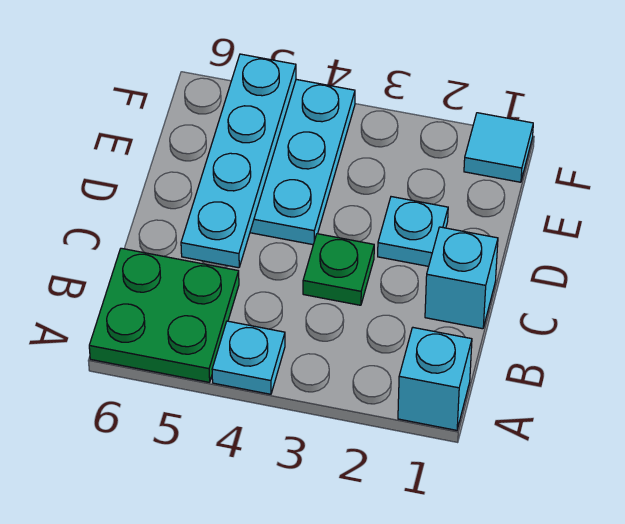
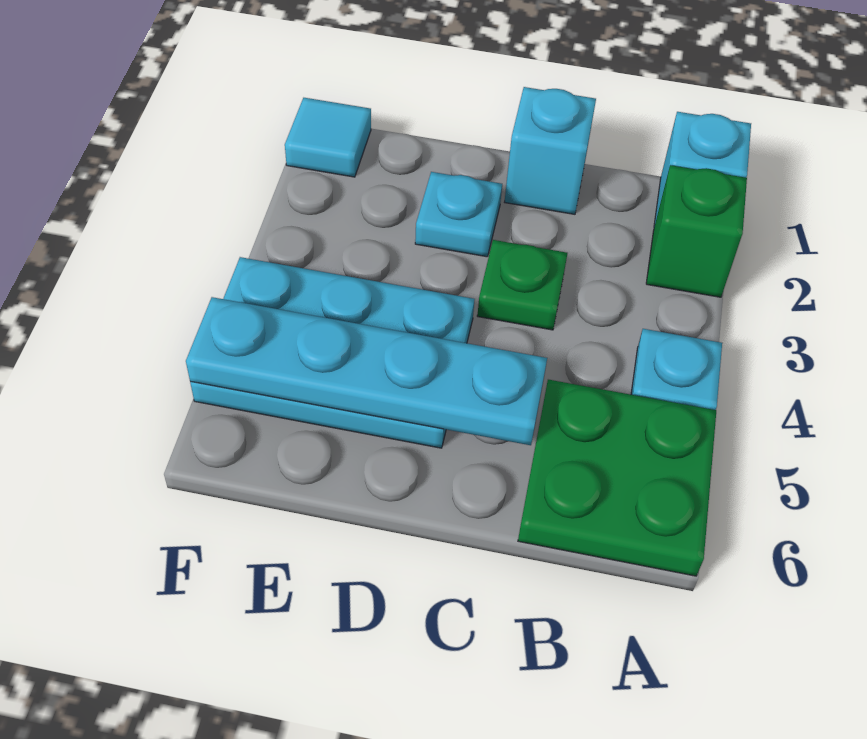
none -> green 1x1 brick [646,165,747,297]

